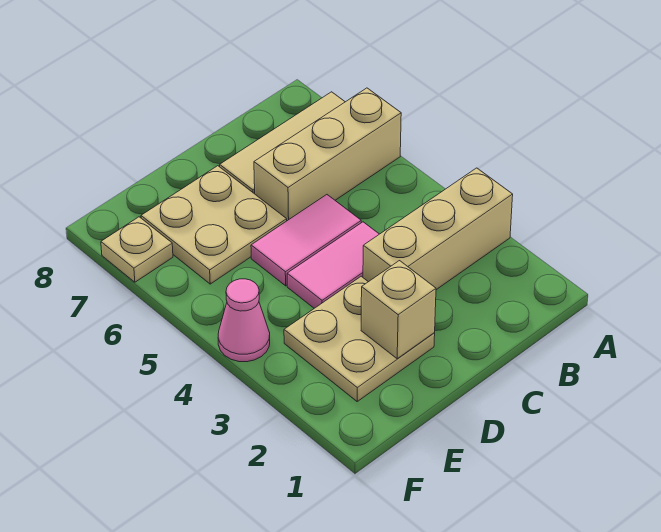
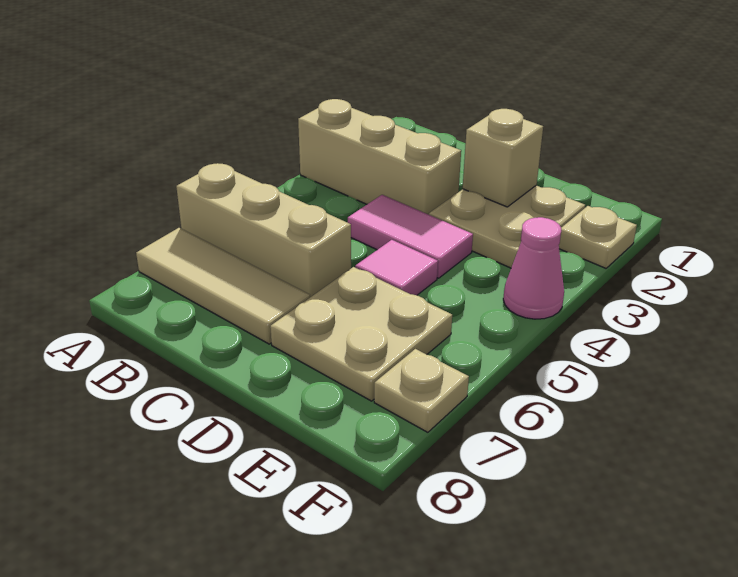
pink 1x2 tile [251,195,361,286] -> pink 1x1 tile [355,240,438,295]
none -> tan 1x1 plate [559,206,637,268]

